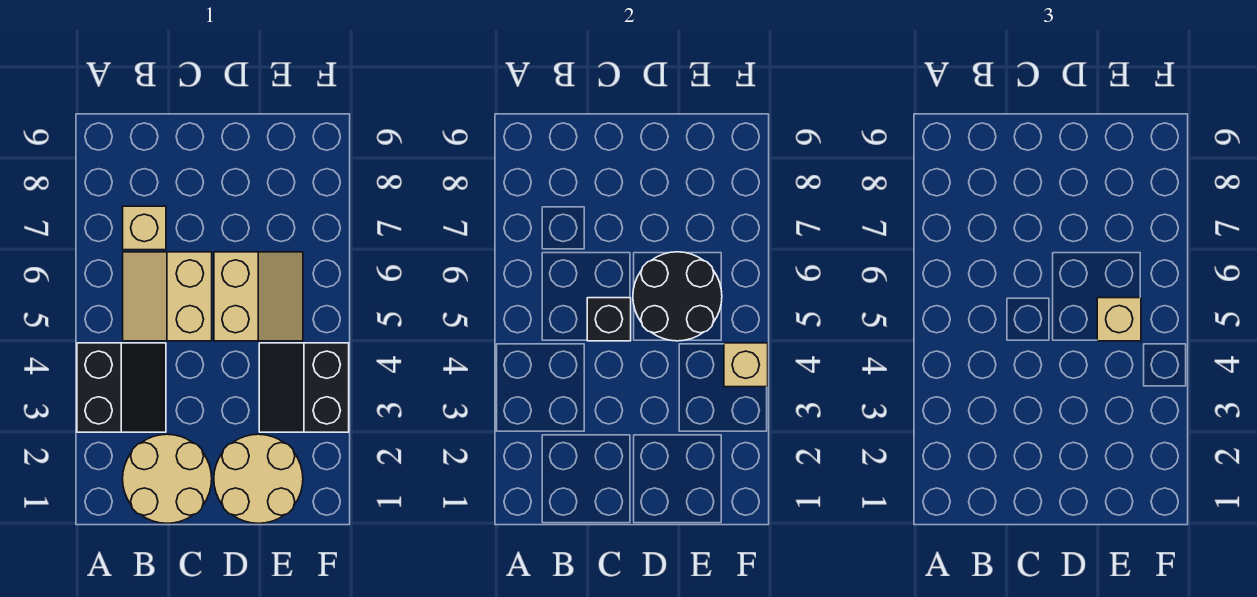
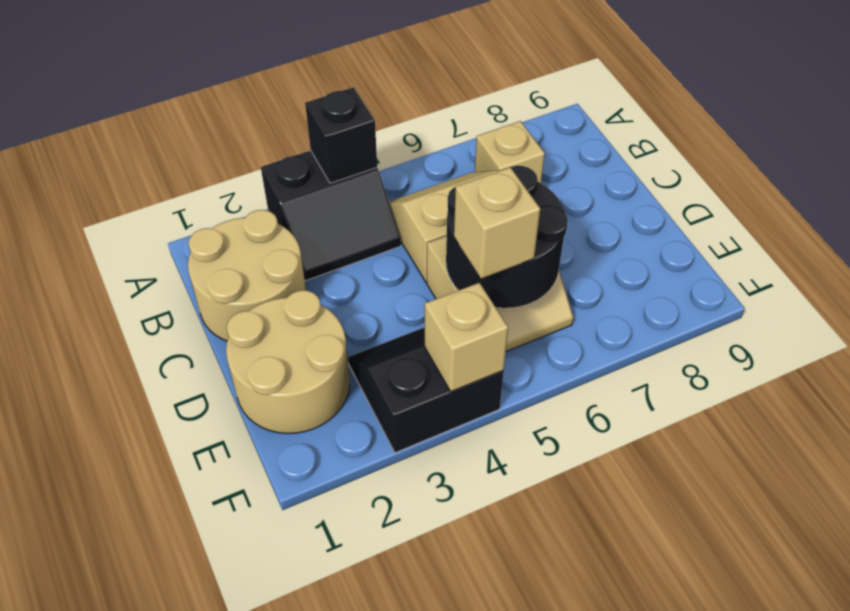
black 1x1 brick [587,298,631,341] -> black 1x1 brick moved to [305,87,377,183]

